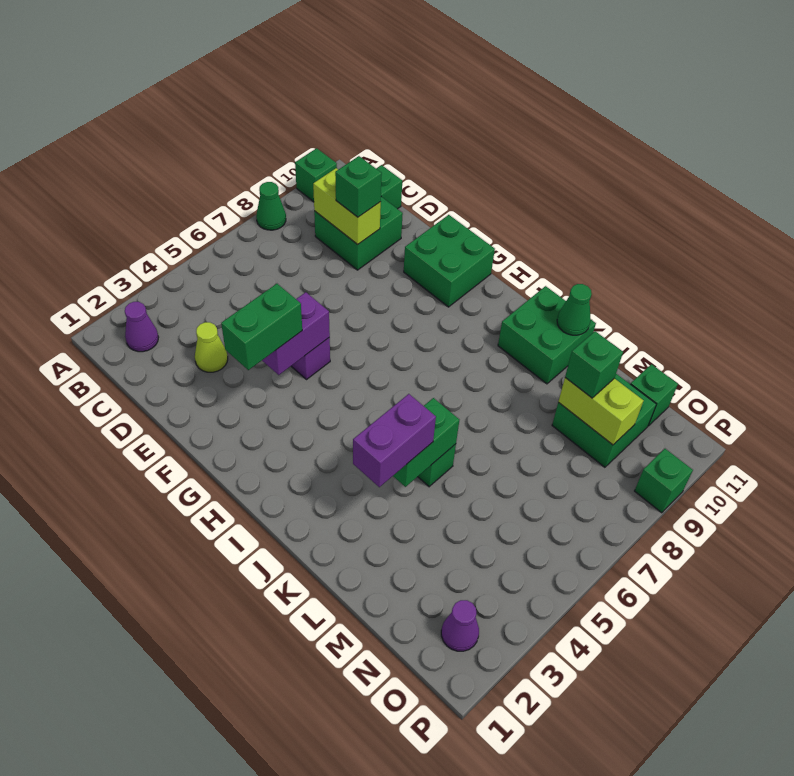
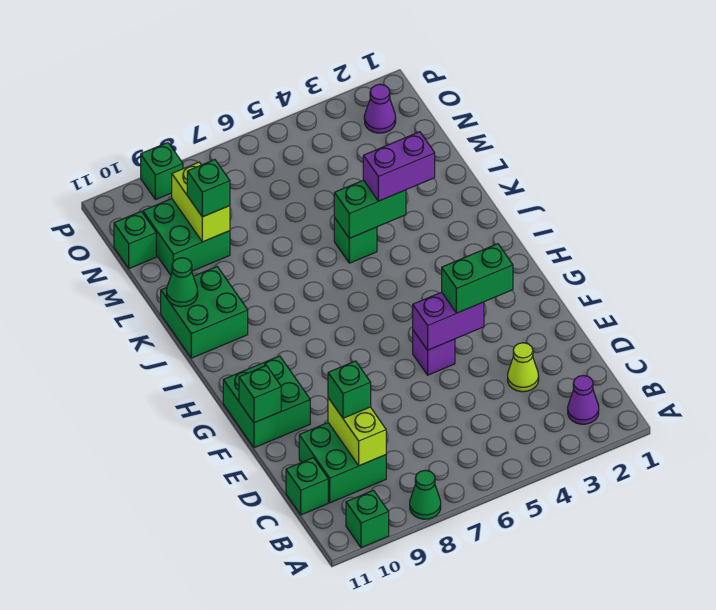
none -> green 1x1 brick [239,365,281,423]

